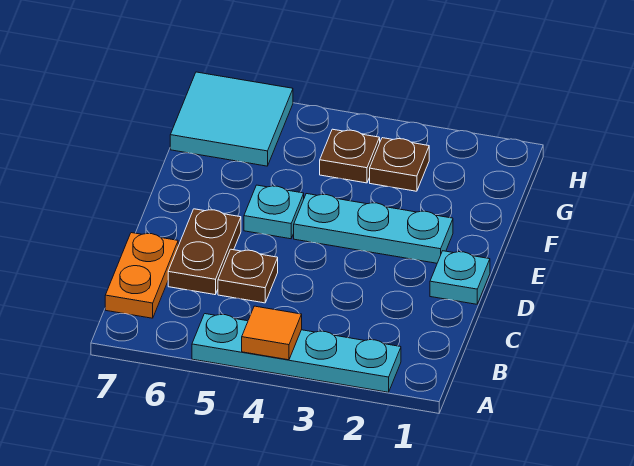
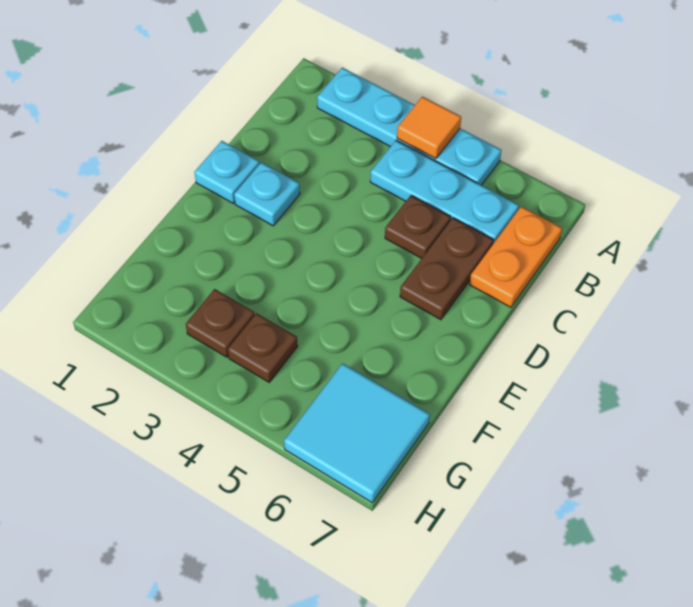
cyan 1x3 plate [294,194,453,263] -> cyan 1x3 plate moved to [370,141,519,244]
cyan 1x1 plate [244,185,304,239] -> cyan 1x1 plate moved to [234,162,300,226]

